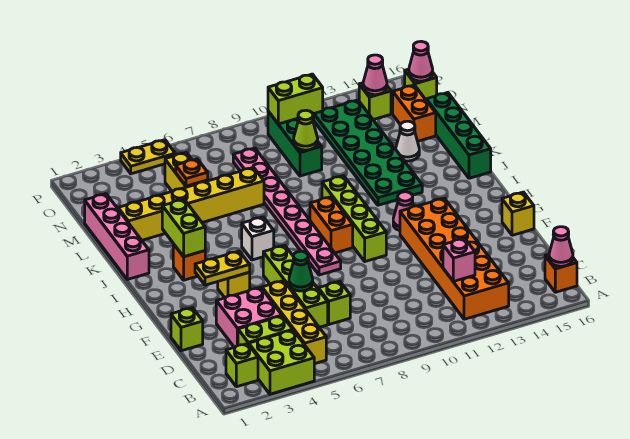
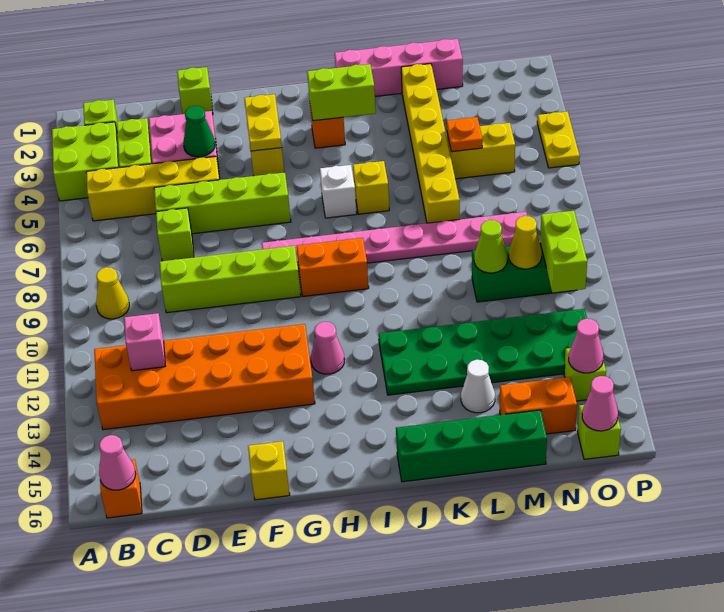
none -> yellow 1x1 cone [96,267,129,319]
green 1x1 cone [289,251,313,291] -> green 1x1 cone moved to [183,106,215,157]
lime 1x4 brick [322,176,386,261] -> lime 1x4 brick moved to [160,246,301,313]
none -> yellow 1x1 brick [353,161,389,214]
none -> yellow 1x1 cone [509,216,542,269]

